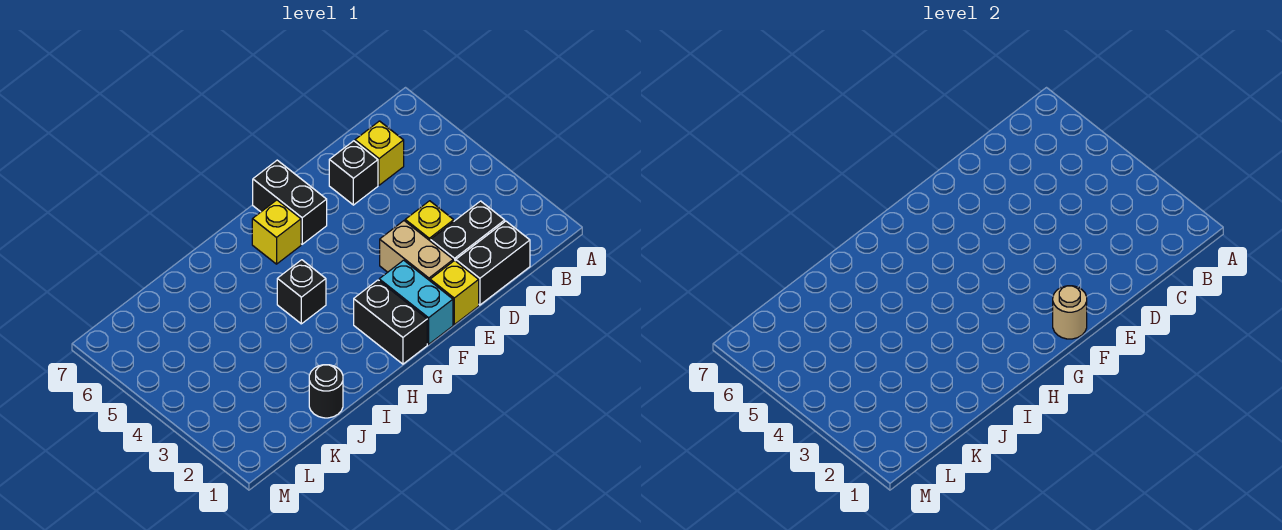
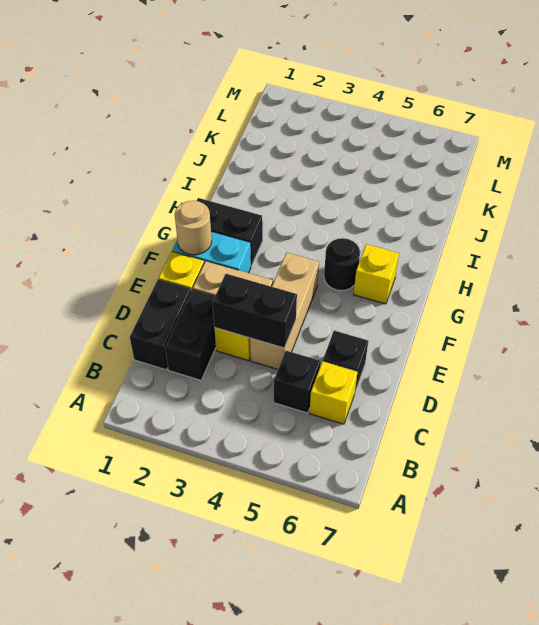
none -> tan 1x3 brick [250,253,319,369]
black 1x2 brick [253,160,327,244] -> black 1x2 brick moved to [212,274,297,348]
black 1x1 brick [277,260,326,324] -> black 1x1 brick moved to [274,351,320,413]
black 1x1 round brick [309,365,343,418] -> black 1x1 round brick moved to [324,238,360,291]

